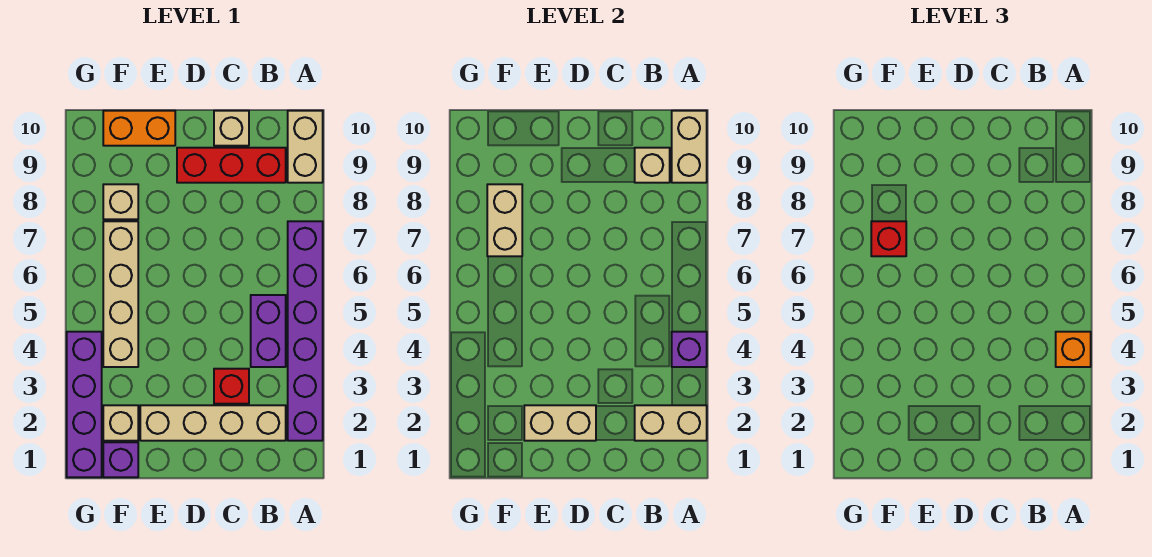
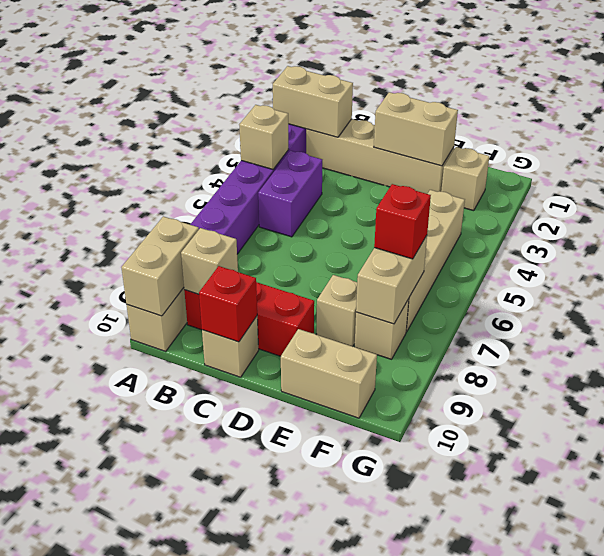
purple 1x1 brick [672,332,707,367] -> tan 1x1 brick [239,105,289,169]
orange 1x1 brick [1056,332,1091,367] -> none
red 1x1 brick [214,369,249,404] -> red 1x1 brick moved to [199,266,257,342]
none -> tan 1x1 brick [316,275,357,347]
orange 1x2 brick [103,111,175,146] -> tan 1x2 brick [281,329,377,418]
purple 1x1 brick [103,442,138,477] -> none
purple 1x4 brick [67,332,102,477] -> none

